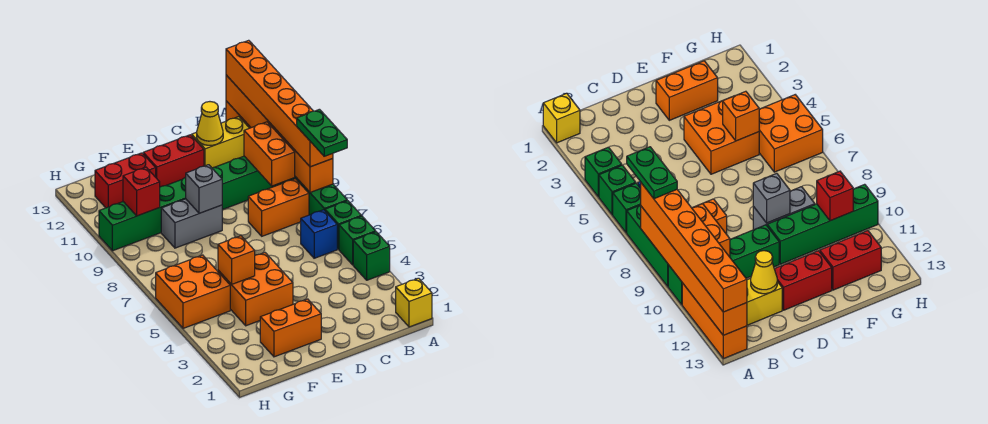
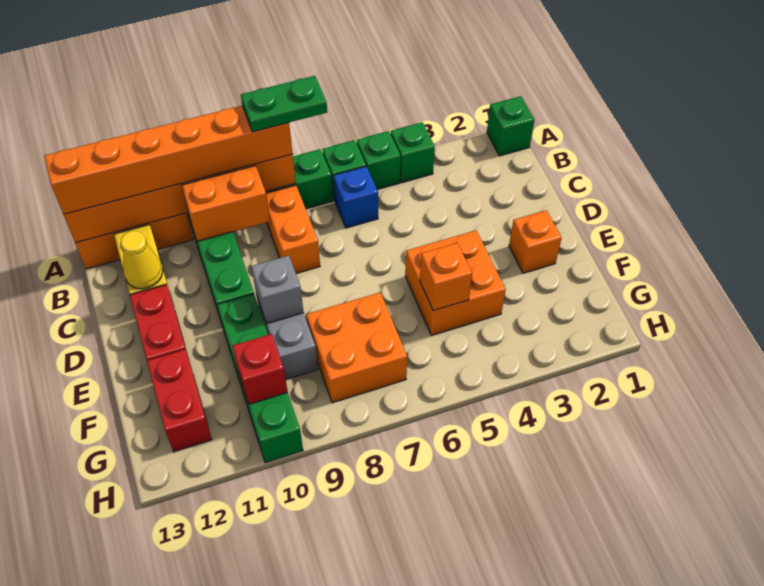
yellow 1x1 brick [396,278,432,327] -> green 1x1 brick [487,96,534,156]
orange 1x2 brick [260,299,321,357] -> orange 1x1 brick [509,210,562,273]
orange 2x2 brick [156,255,230,328] -> orange 2x2 brick moved to [306,293,407,403]

